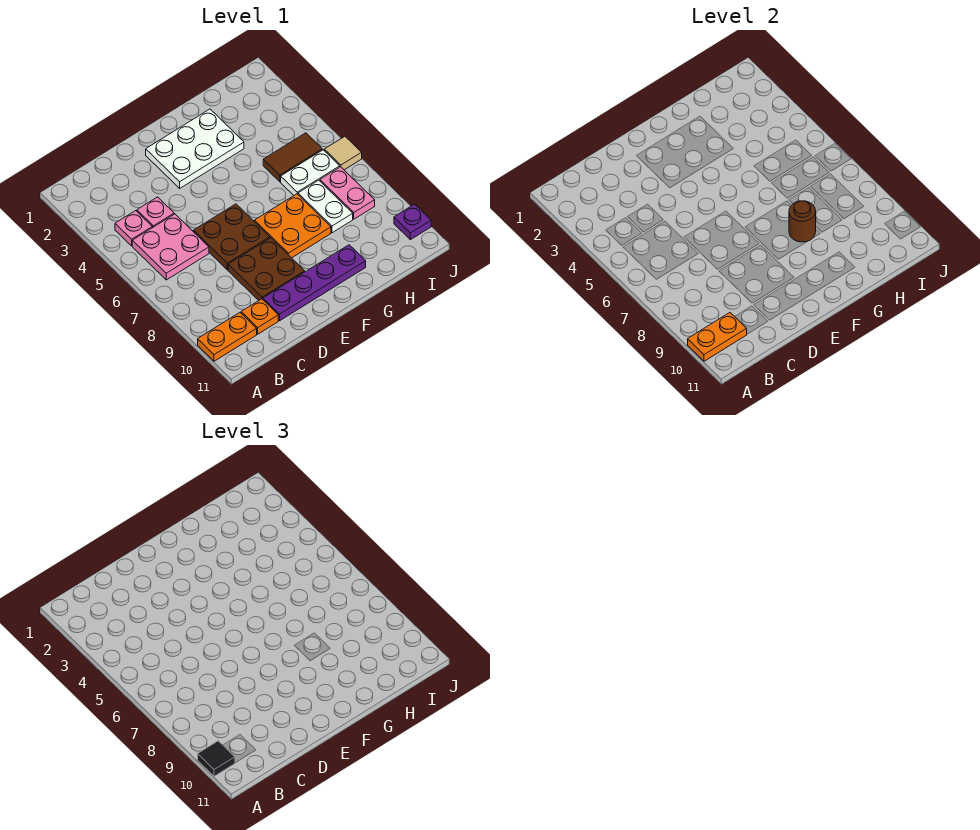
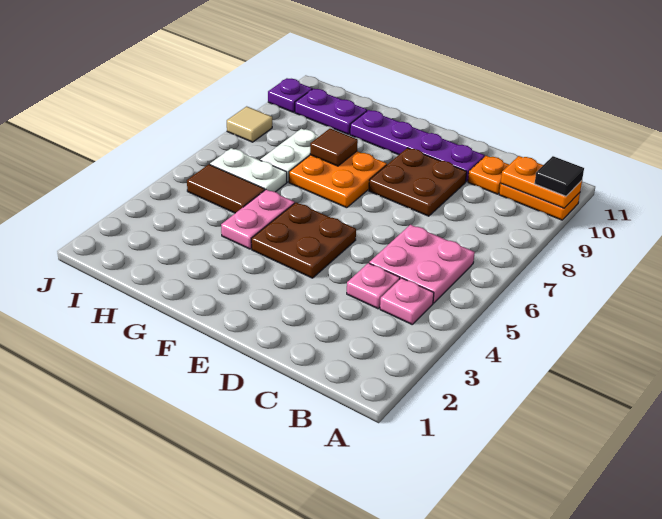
brown 2x2 plate [193,204,270,270] -> brown 2x2 plate moved to [251,203,356,278]
white 2x3 plate [146,109,244,188] -> none
brown 1x1 round brick [789,201,816,242] -> brown 1x1 tile [310,129,358,166]
none -> purple 1x2 plate [295,89,367,134]
pink 1x2 plate [320,167,375,219] -> pink 1x2 plate moved to [221,189,295,249]
tan 1x1 tile [324,137,362,170] -> tan 1x1 tile moved to [227,106,272,142]

